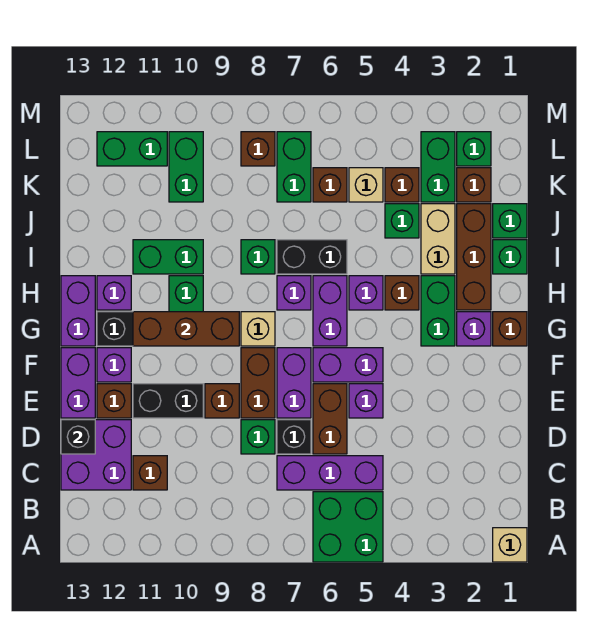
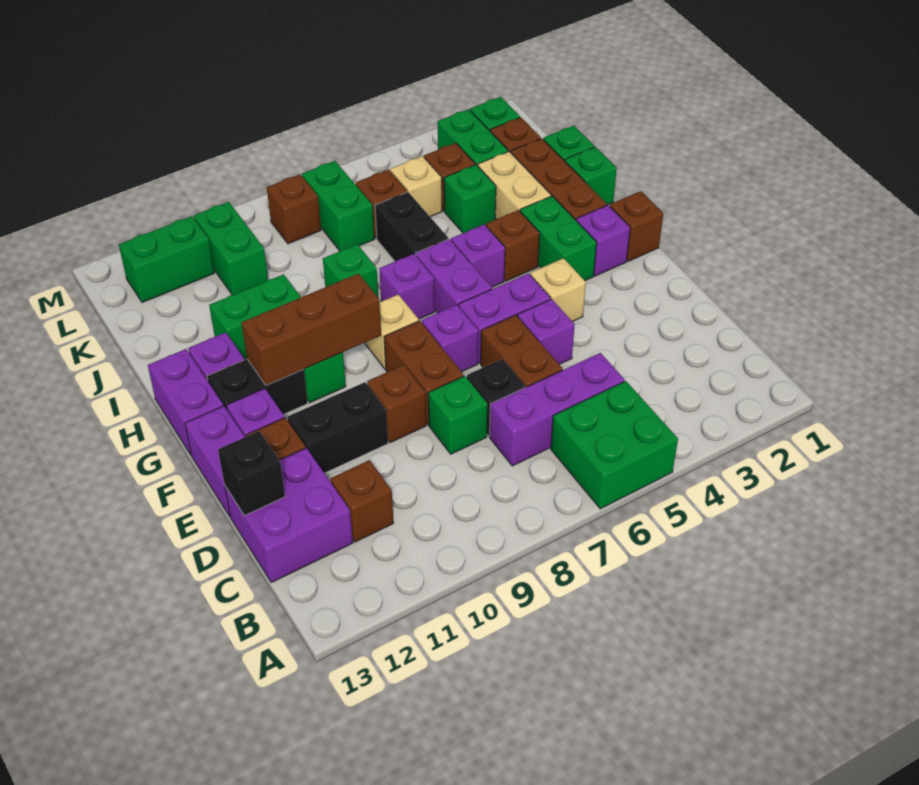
tan 1x1 brick [493,528,527,562] -> tan 1x1 brick moved to [530,258,586,322]
purple 1x2 brick [277,348,311,418] -> purple 1x1 brick [422,305,478,372]
black 1x2 brick [277,240,347,274] -> black 1x2 brick turned to [375,192,448,261]

